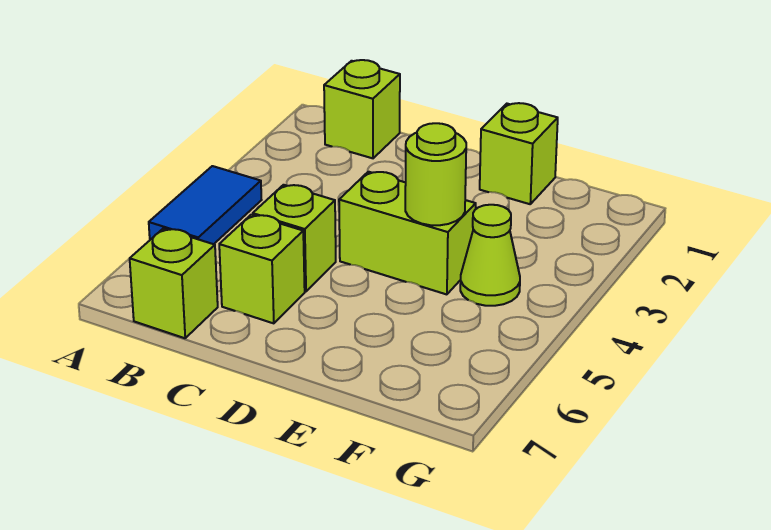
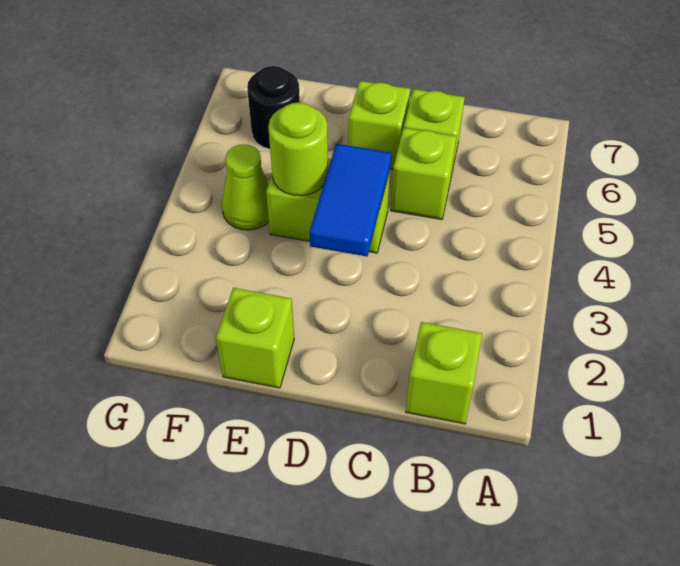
blue 1x2 tile [149,166,261,244] -> blue 1x2 tile moved to [309,144,391,256]
lime 1x1 brick [130,228,218,338] -> lime 1x1 brick moved to [349,81,410,169]
none -> black 1x1 round brick [247,66,300,149]

